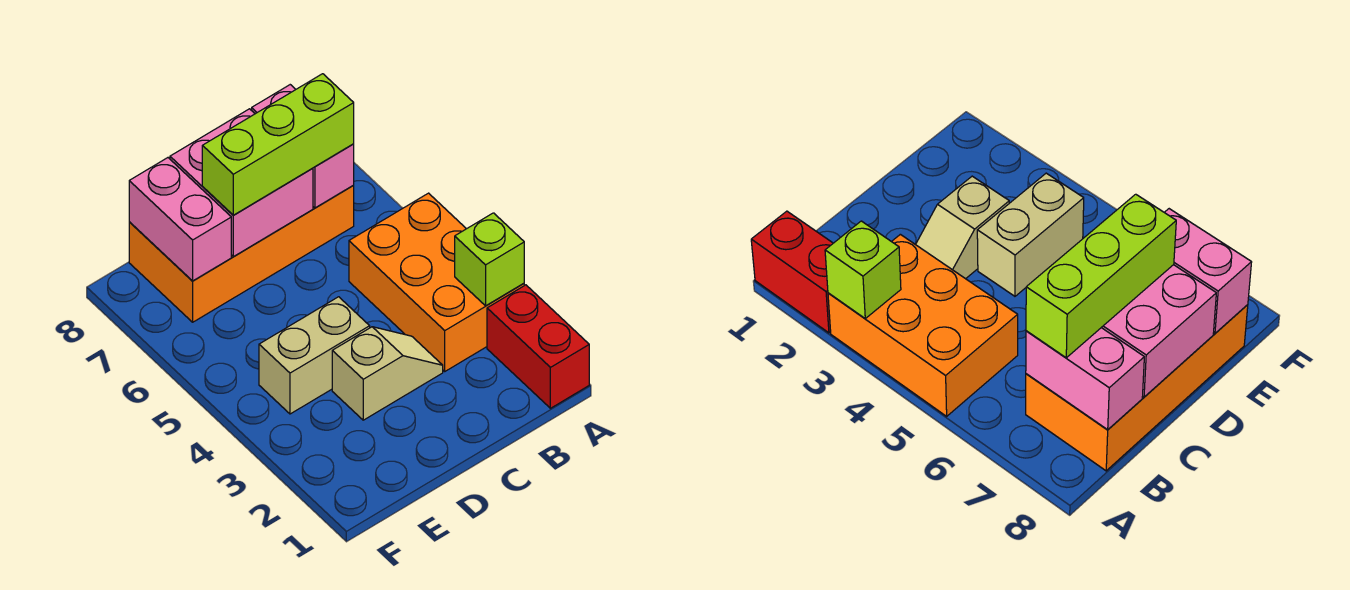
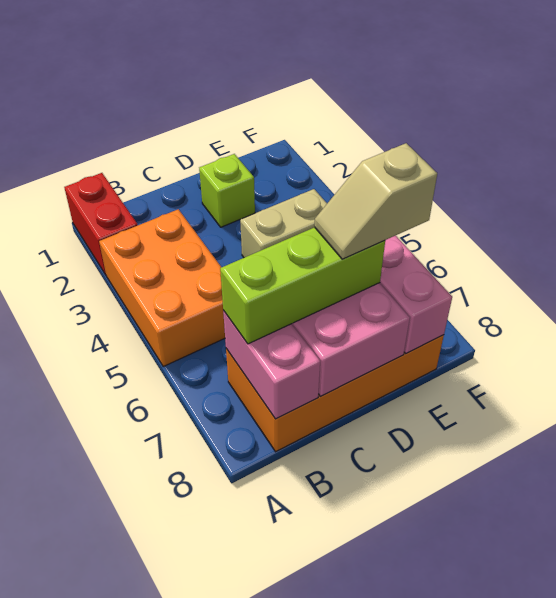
lime 1x1 brick [455,213,524,306] -> lime 1x1 brick moved to [199,154,255,227]
tan 1x2 slope [332,327,443,420] -> tan 1x2 slope moved to [314,143,437,259]

